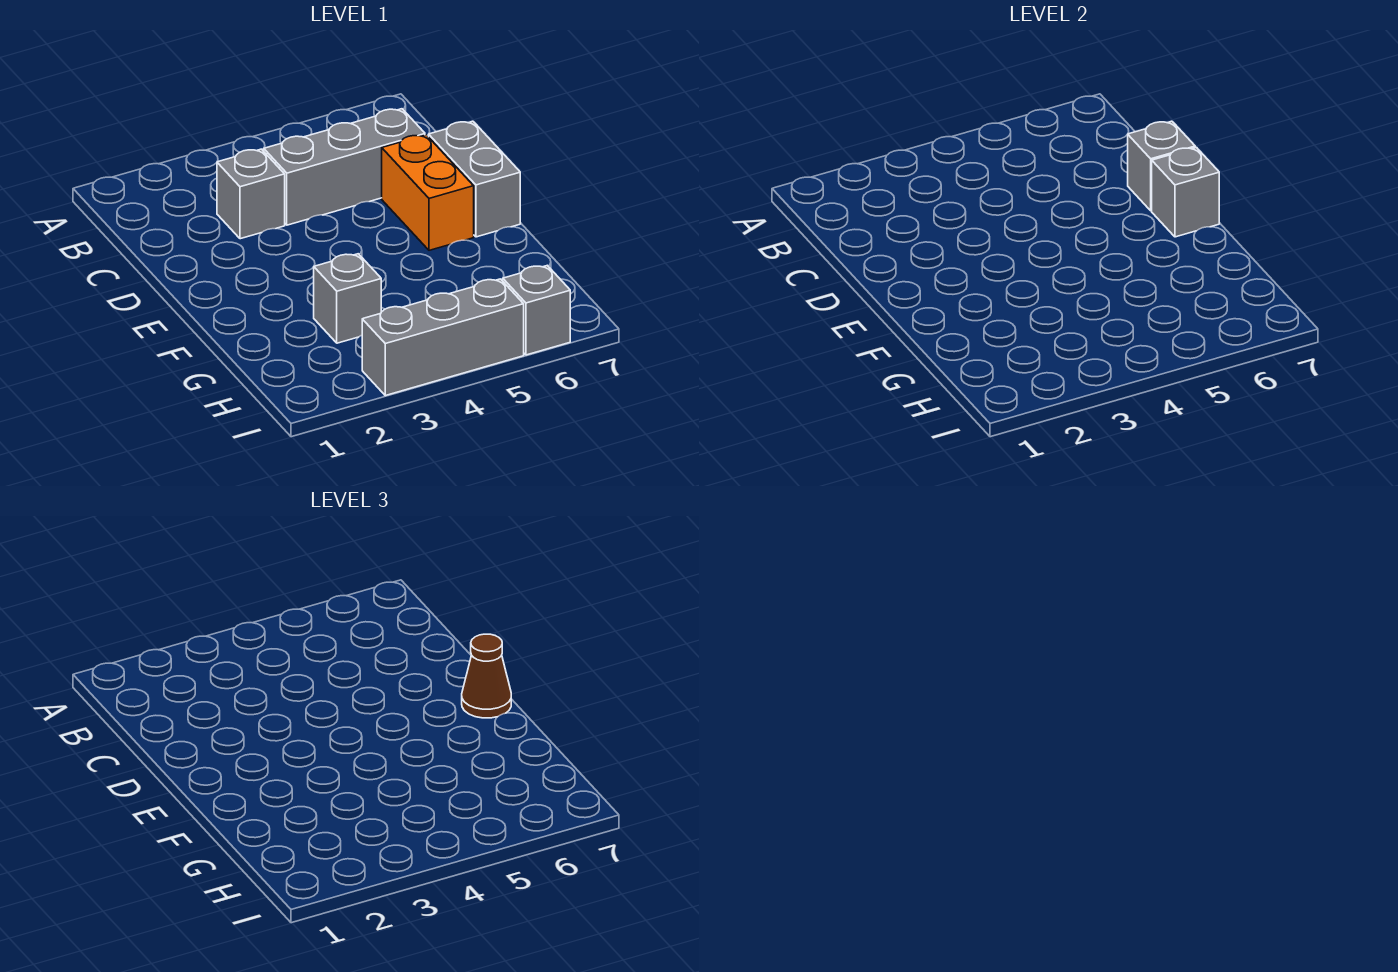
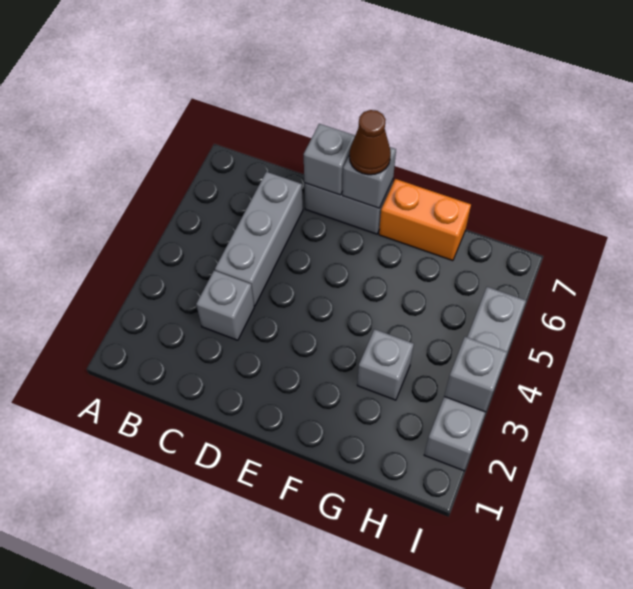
orange 1x2 brick [382,135,474,250] -> orange 1x2 brick moved to [379,179,471,261]
grey 1x3 brick [362,279,524,396] -> grey 1x4 brick [424,287,526,471]
grey 1x1 brick [503,266,570,355] -> grey 1x1 brick moved to [444,337,508,412]

